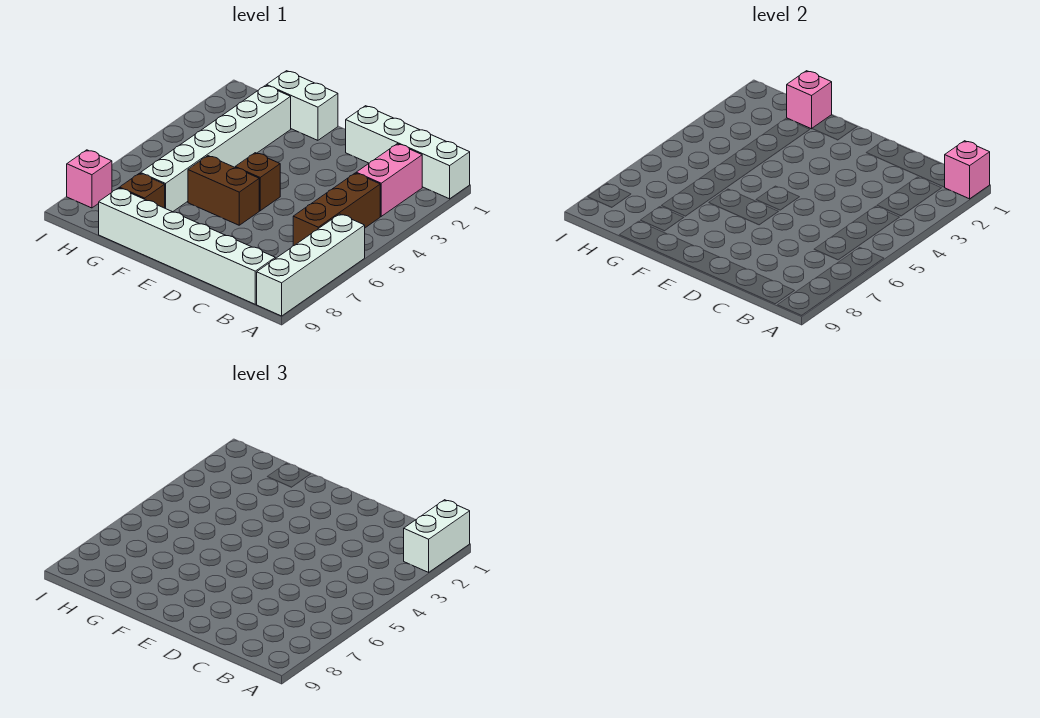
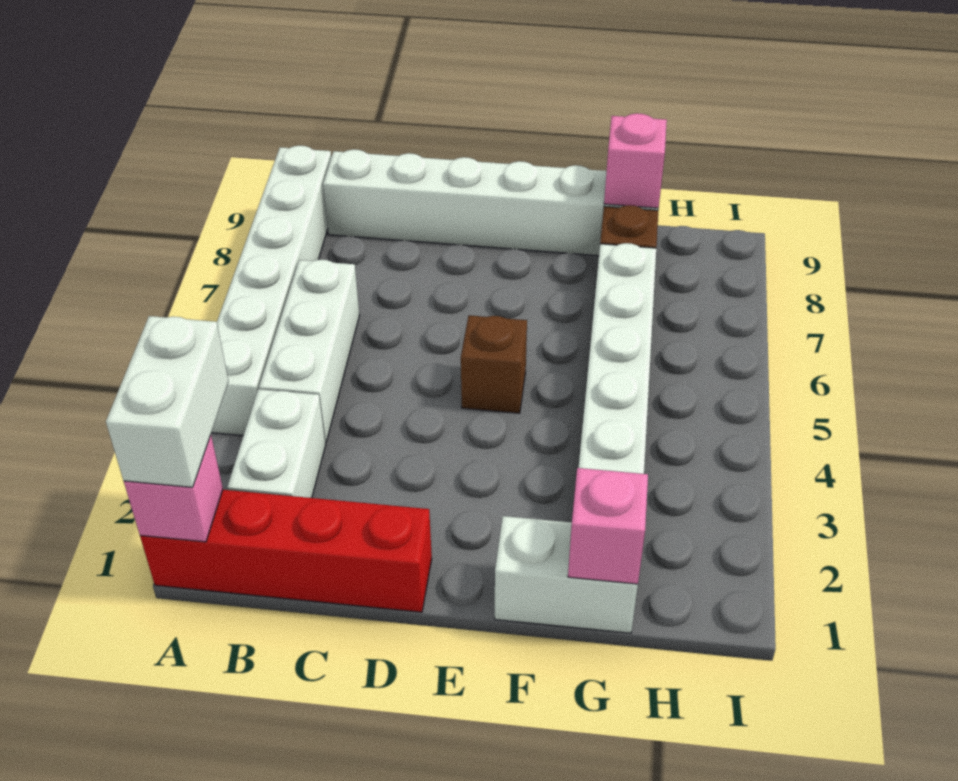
white 1x4 brick [346,106,470,199] -> red 1x4 brick [140,490,432,612]
white 1x4 brick [257,214,365,316] -> white 1x6 brick [212,146,331,436]
pink 1x2 brick [356,144,422,216] -> white 1x2 brick [227,389,326,498]
brown 1x3 brick [293,173,380,246] -> white 1x3 brick [259,260,359,443]
brown 1x2 brick [188,156,259,225] -> none
pink 1x1 brick [67,150,112,208] -> pink 1x1 brick moved to [604,113,667,208]

